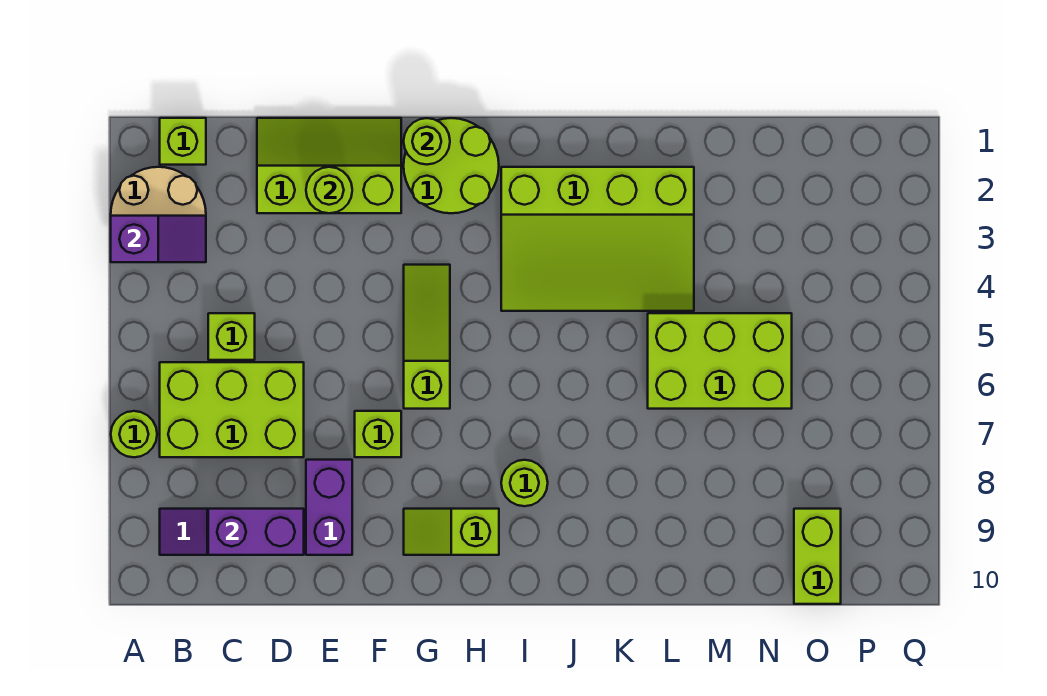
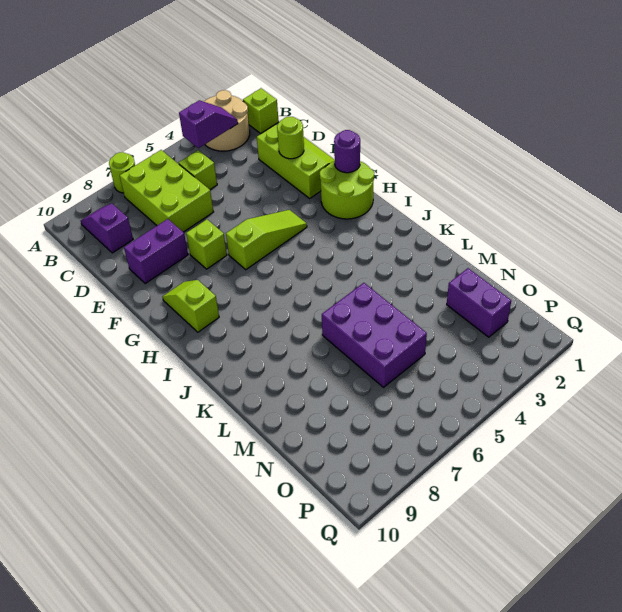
purple 1x2 slope [111,216,206,262] -> purple 1x2 slope turned to [179,100,238,148]
purple 1x2 brick [208,509,304,555] -> purple 1x2 brick moved to [447,268,511,337]
lime 1x1 round brick [404,118,450,165] -> purple 1x1 round brick [334,130,360,173]
lime 3x4 slope [501,167,694,311] -> none
lime 1x1 round brick [501,460,548,506] -> none
lime 2x3 brick [648,313,792,409] -> purple 2x3 brick [322,283,427,387]
lime 1x2 brick [794,509,841,604] -> none

